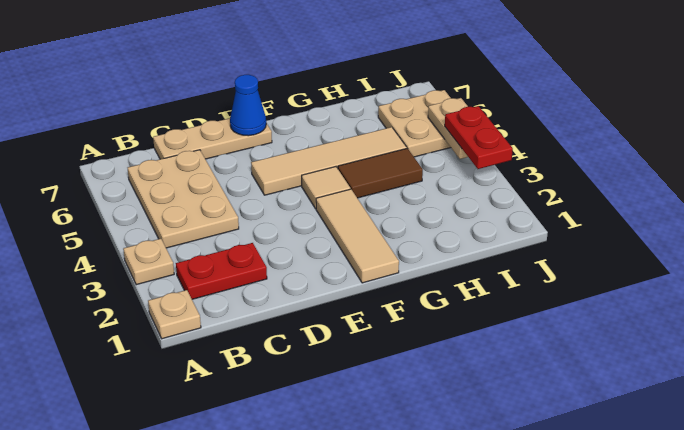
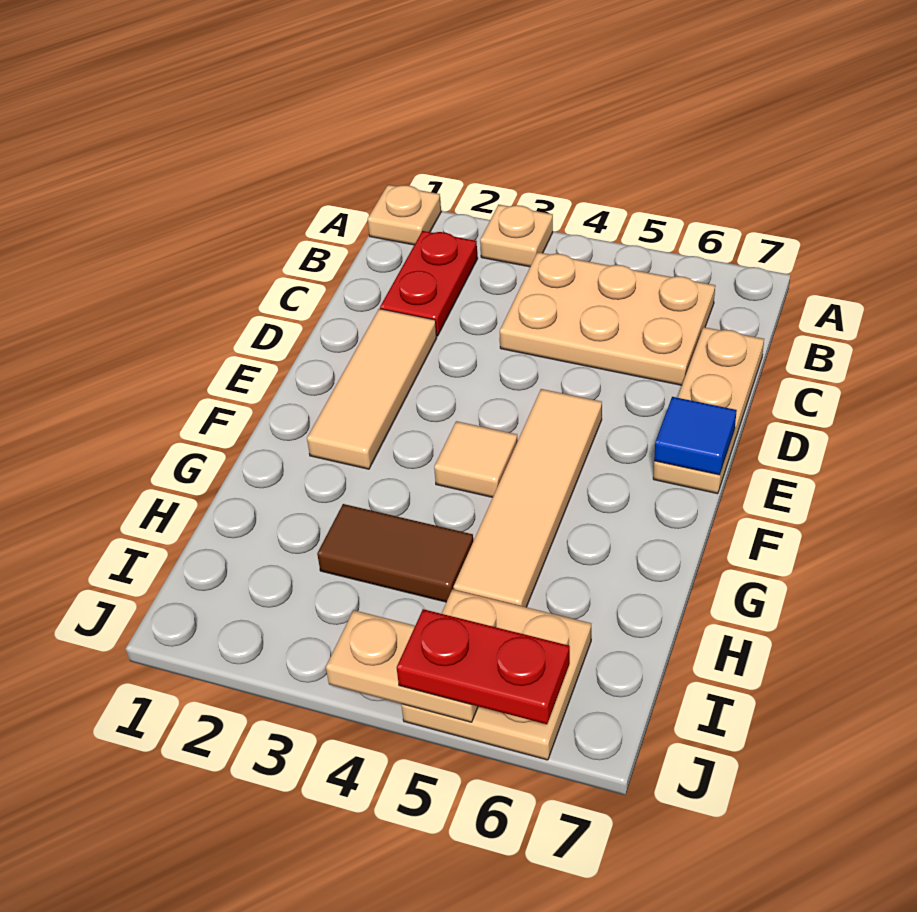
blue 1x1 cone [230,75,266,136] -> blue 1x1 tile [654,397,737,475]
tan 1x3 tile [316,189,399,283] -> tan 1x3 tile turned to [307,309,437,469]
brown 1x2 tile [338,148,423,198] -> brown 1x2 tile turned to [317,504,473,602]
red 1x2 plate [445,106,513,169] -> red 1x2 plate moved to [397,609,570,724]

